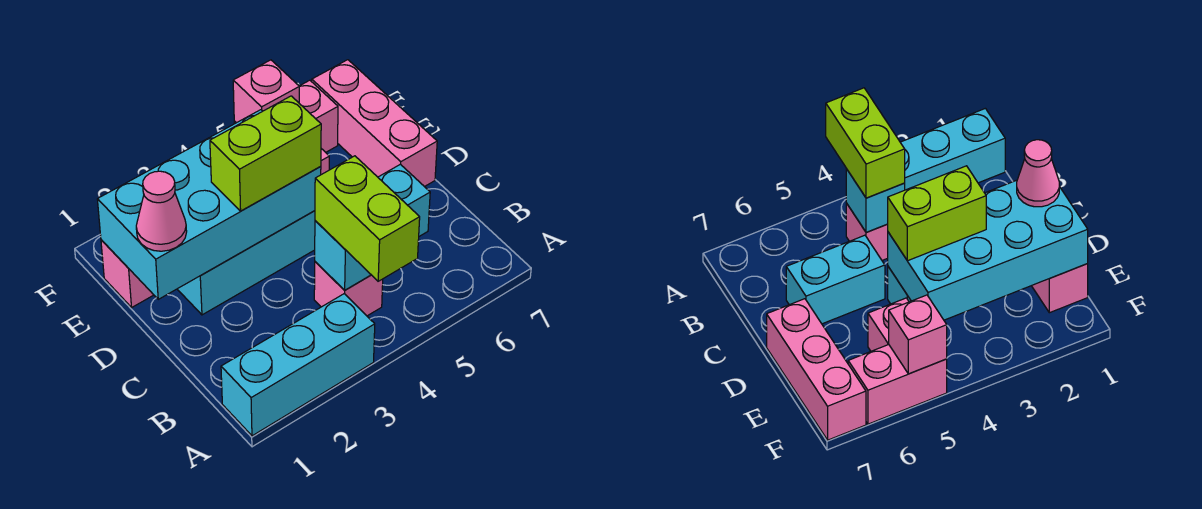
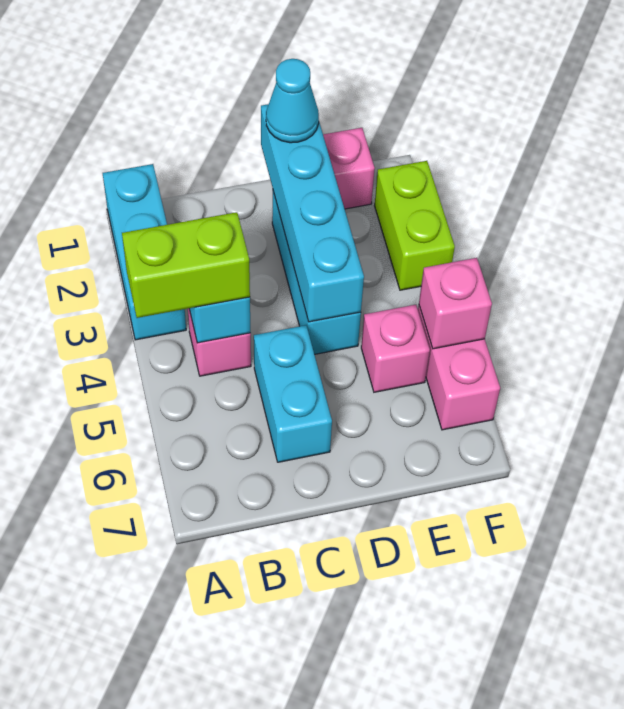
cyan 2x4 brick [97,110,321,299] -> cyan 1x4 brick [261,104,364,322]
pink 1x1 cone [136,171,187,251] -> cyan 1x1 cone [266,59,319,143]
lime 1x2 brick [210,96,321,211] -> lime 1x2 brick moved to [375,161,455,290]
pink 1x3 brick [312,60,437,187] -> none

